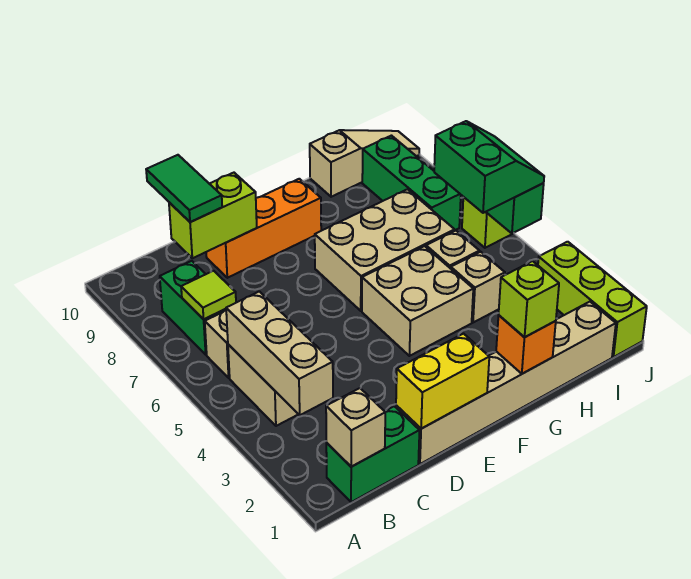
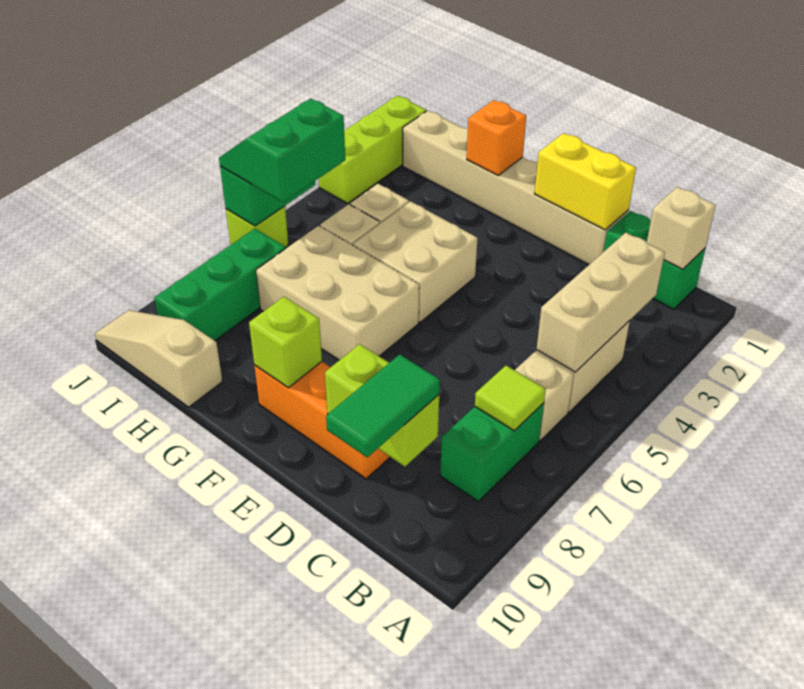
lime 1x1 brick [499,261,559,337] -> lime 1x1 brick moved to [249,297,322,388]

